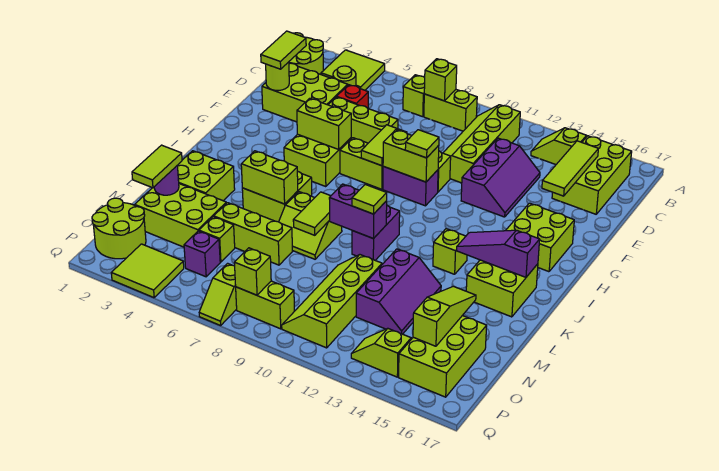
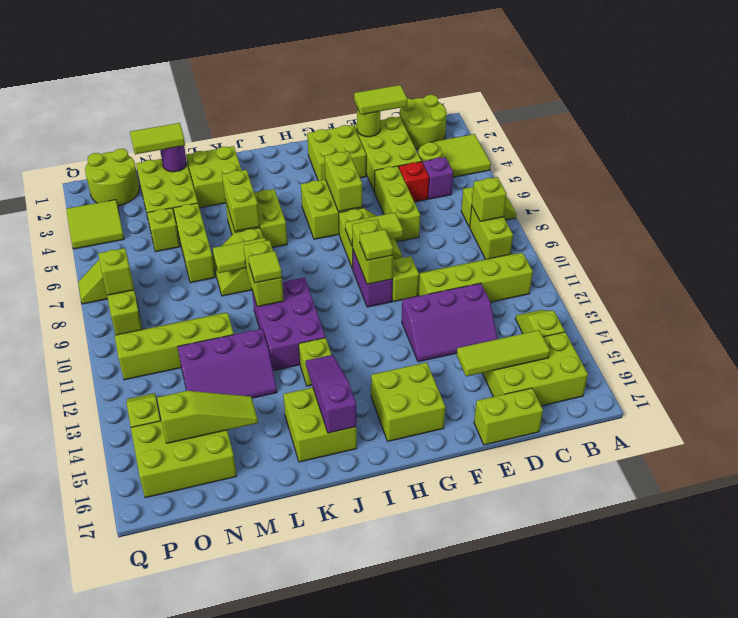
none -> lime 1x2 brick [474,388,543,445]
none -> lime 2x2 brick [307,125,366,181]
purple 1x2 brick [352,206,400,260] -> purple 2x3 brick [252,278,325,370]
purple 1x2 brick [329,184,387,239] -> lime 1x2 brick [243,240,284,307]
purple 1x1 brick [184,231,220,277] -> purple 1x1 brick moved to [423,157,453,199]

